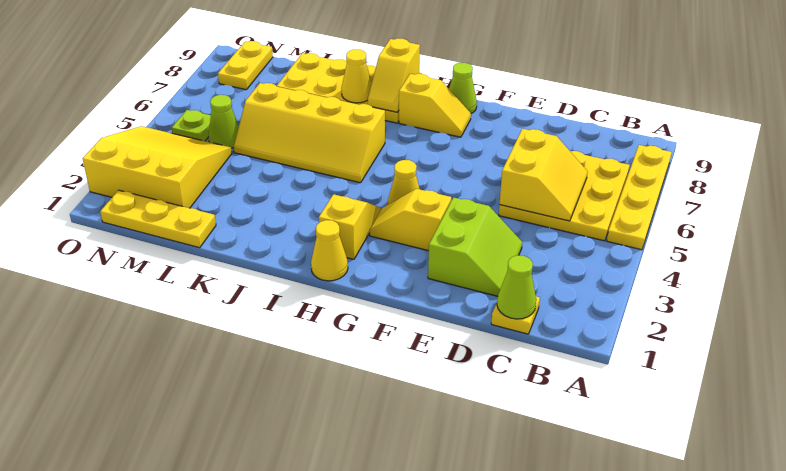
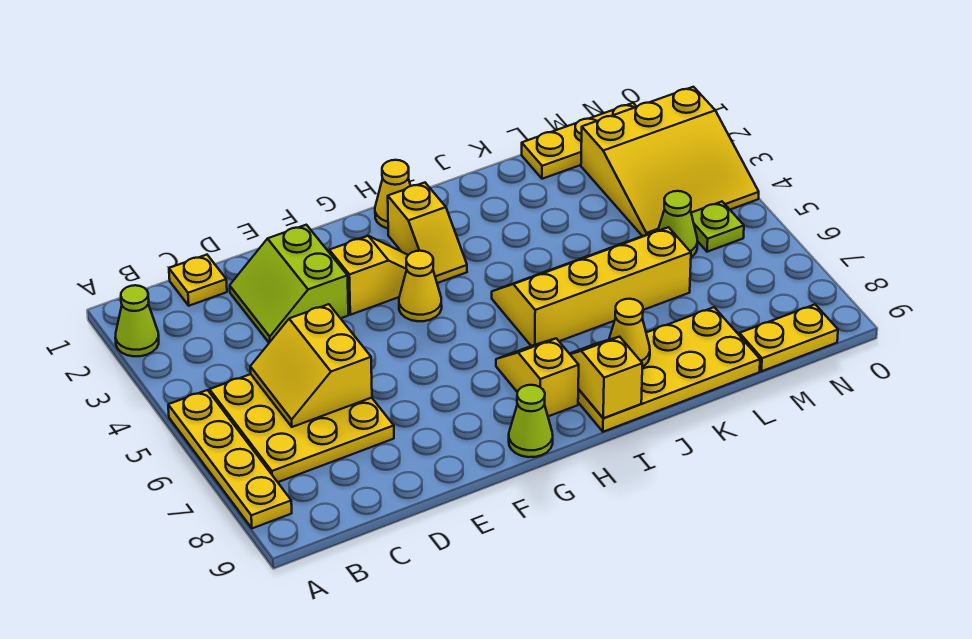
lime 1x1 cone [497,255,536,319] -> lime 1x1 cone moved to [115,285,159,356]
yellow 1x2 slope [399,74,471,137] -> yellow 1x2 slope turned to [496,338,579,416]
yellow 1x2 plate [218,41,273,90] -> yellow 1x2 plate turned to [739,304,838,371]

